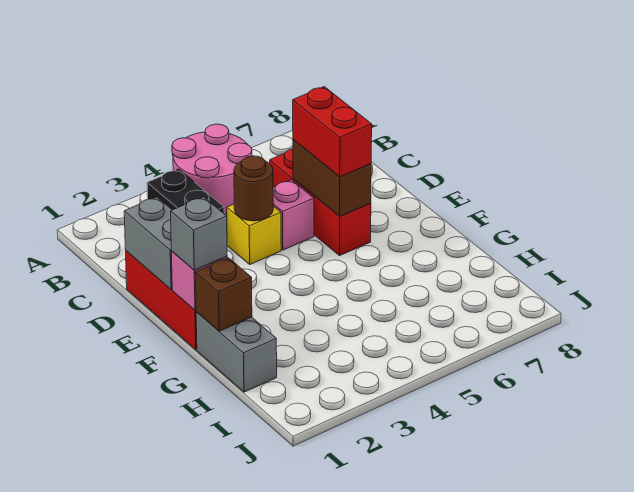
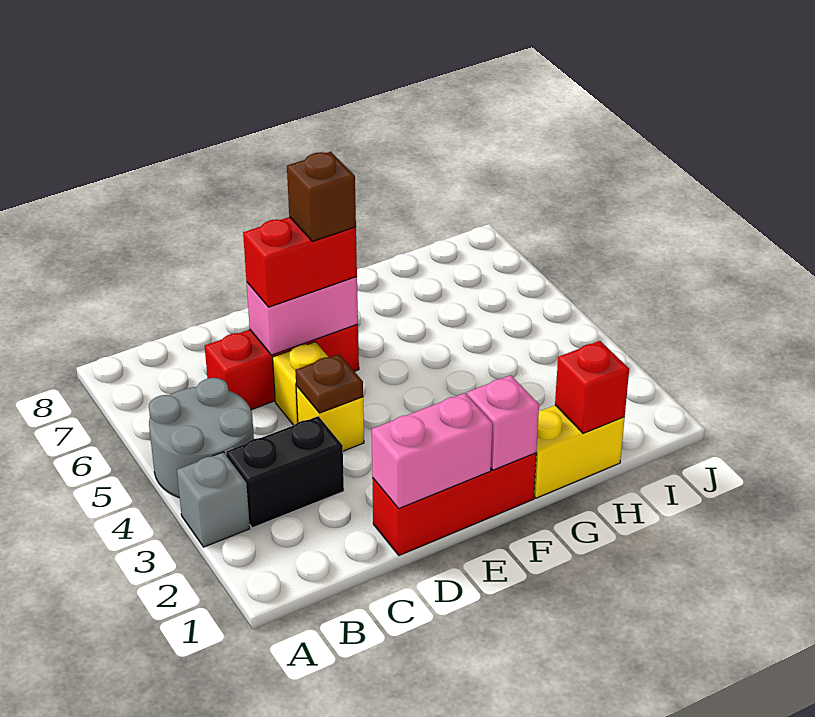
pink 2x2 round brick [172,124,252,215] -> grey 2x2 round brick [149,378,254,498]
grey 1x2 brick [124,197,172,290] -> pink 1x2 brick [372,393,492,509]
brown 1x1 round brick [234,156,273,221] -> brown 1x1 plate [295,354,363,413]
pink 1x1 brick [273,180,314,250] -> yellow 1x1 brick [273,342,328,425]
brown 1x2 brick [293,140,371,217] -> pink 1x2 brick [247,277,358,355]
grey 1x1 brick [171,197,227,270] -> grey 1x1 brick moved to [177,452,250,547]
grey 1x2 brick [196,312,277,392] -> yellow 1x2 brick [534,405,625,498]
brown 1x1 brick [195,258,252,331] -> brown 1x1 brick moved to [287,152,356,241]
none -> red 1x1 brick [555,341,629,433]

